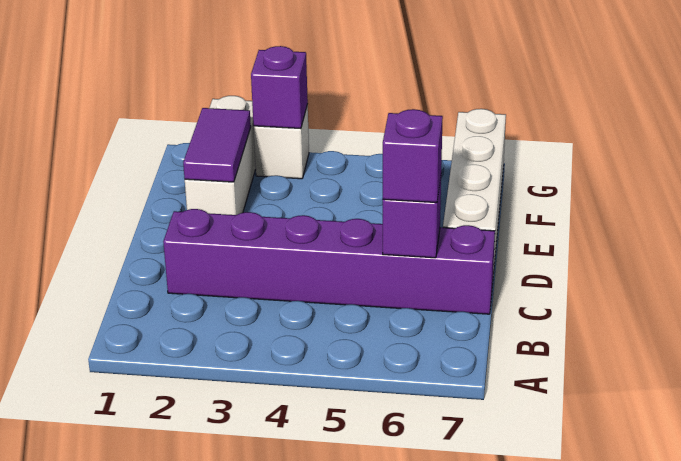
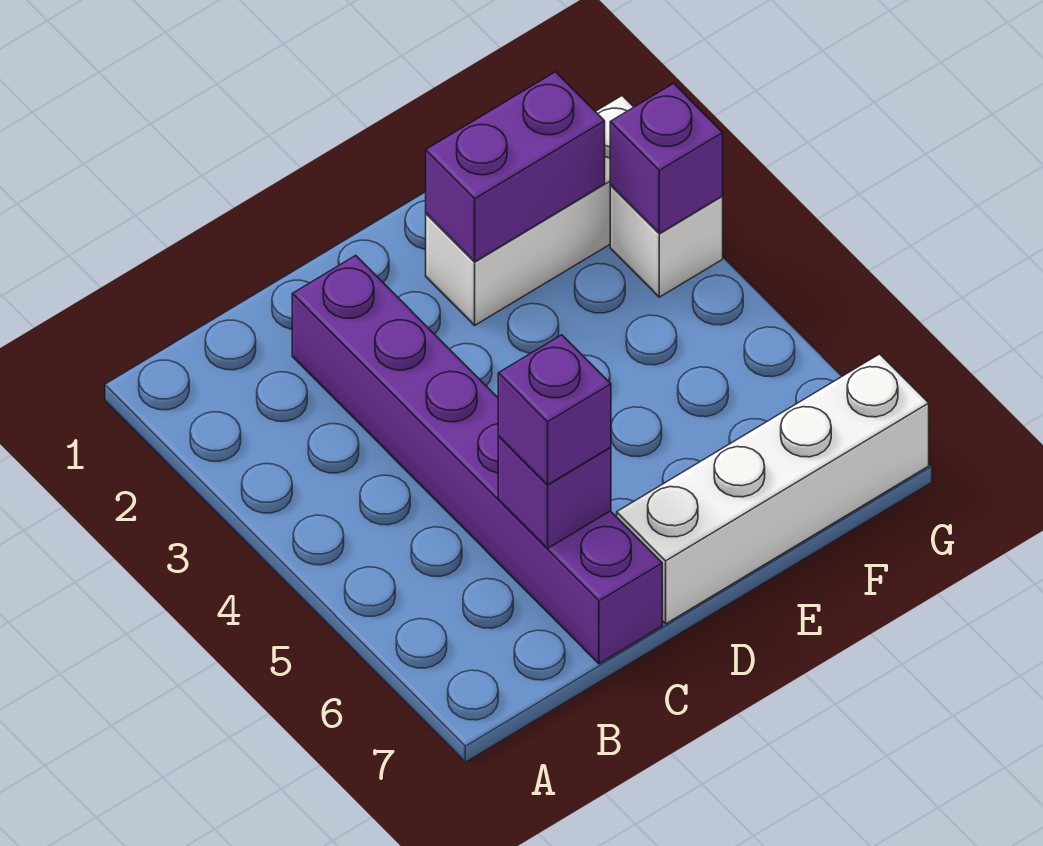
purple 1x2 tile [183,108,251,182] -> purple 1x2 brick [426,72,605,262]

